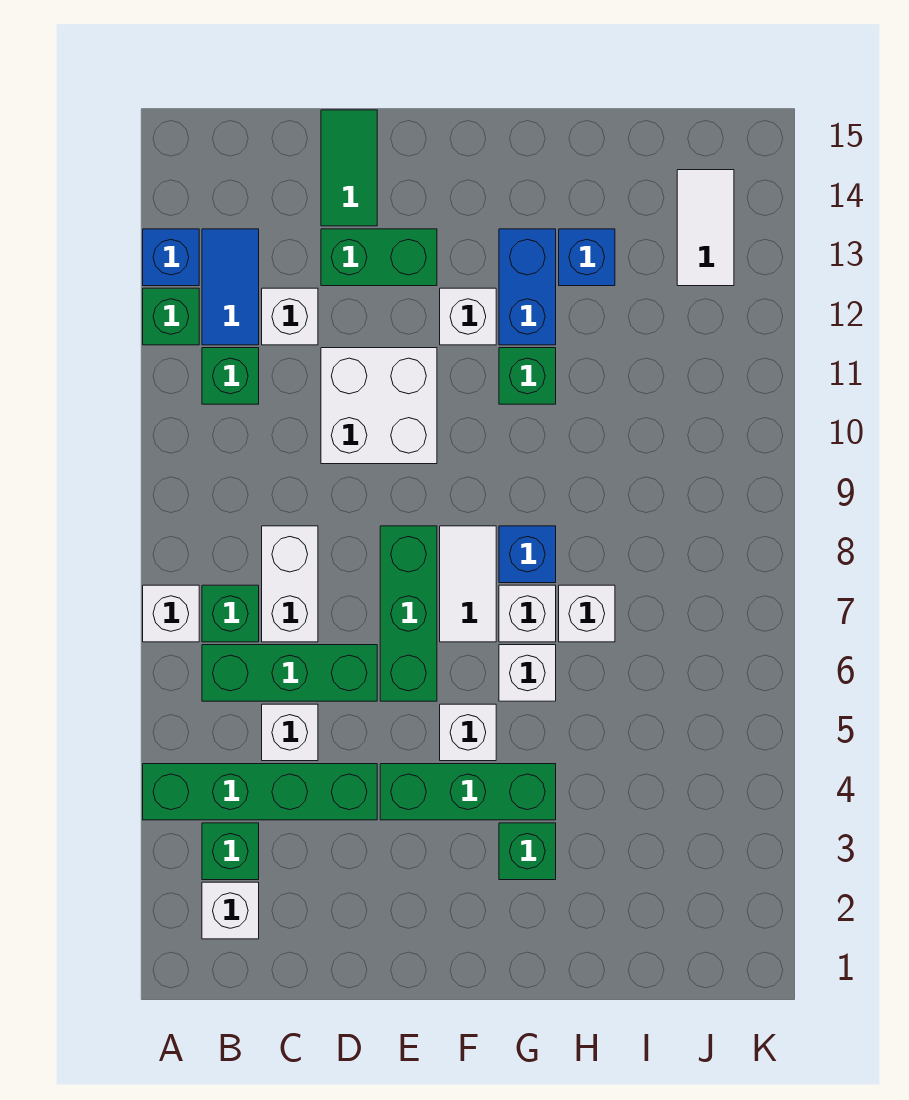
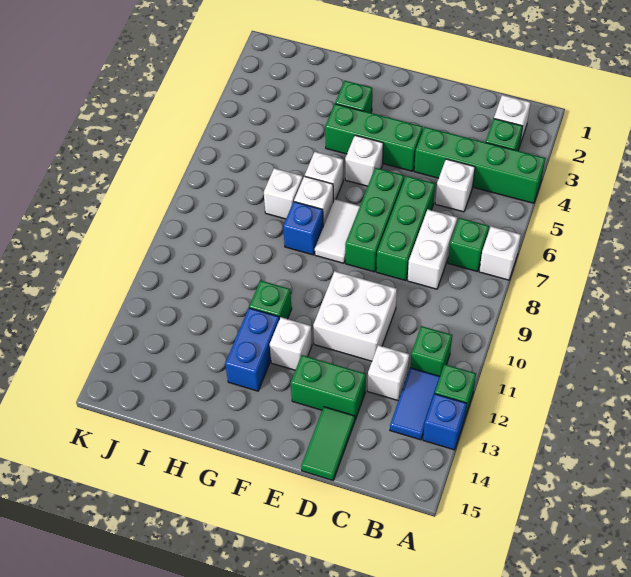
green 1x3 brick [202,645,377,701] -> green 1x3 brick turned to [376,176,435,281]
blue 1x1 brick [559,229,615,286] -> none
white 1x2 tile [677,170,734,286] -> none

